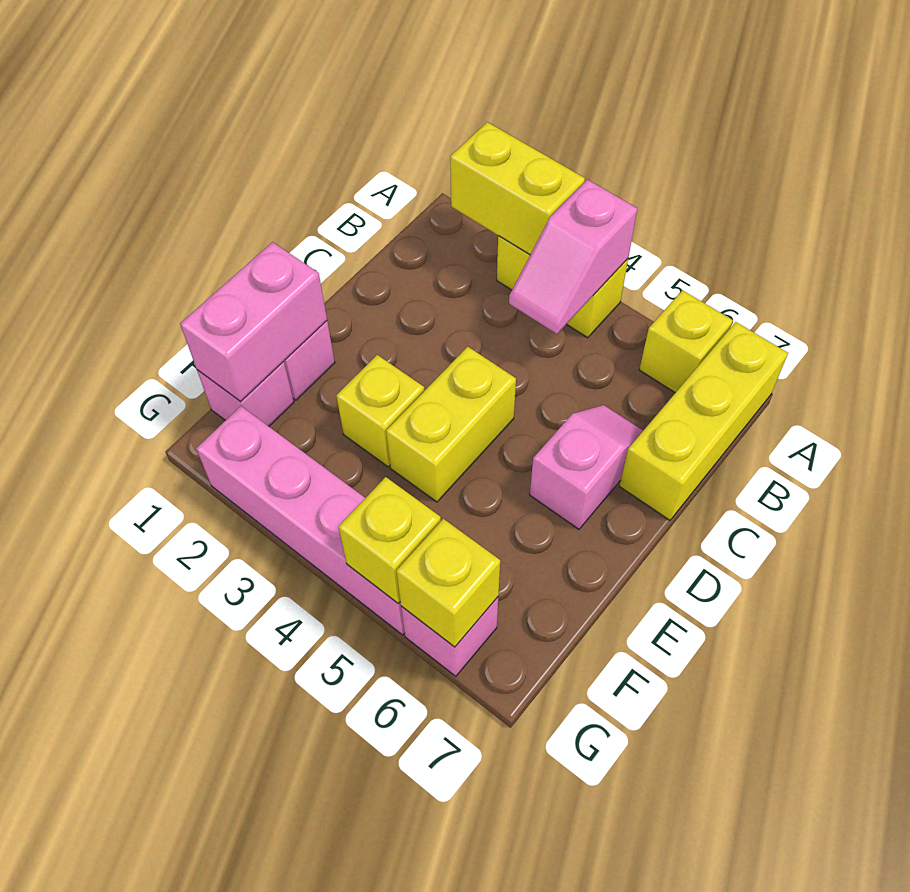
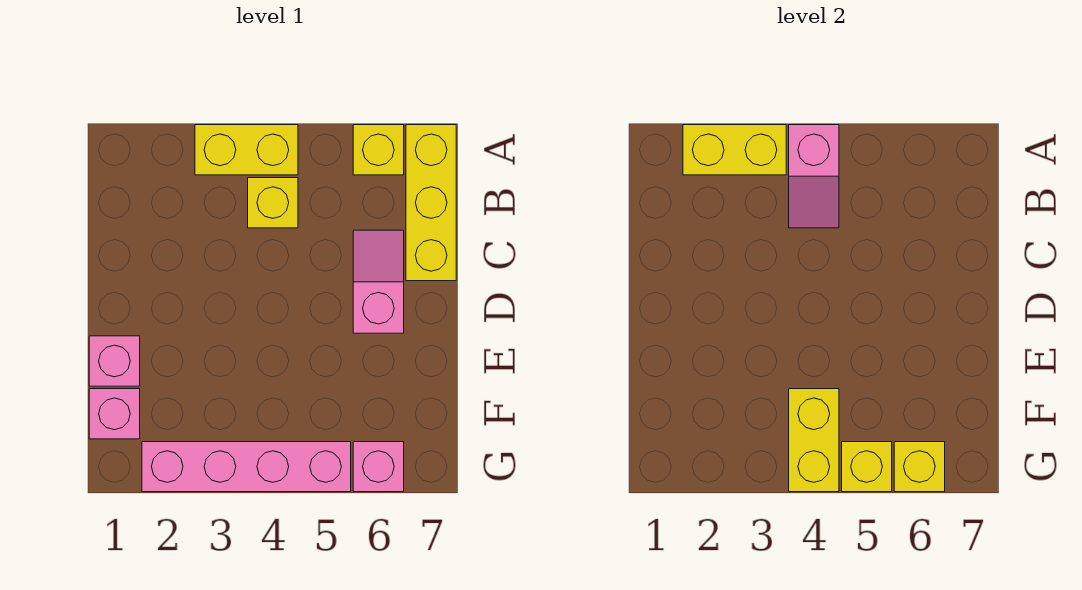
yellow 1x2 brick [386,347,516,502] -> yellow 1x2 brick moved to [789,389,839,492]
pink 1x2 brick [180,242,327,402] -> none
yellow 1x1 brick [336,355,425,467] -> yellow 1x1 brick moved to [248,178,298,228]

